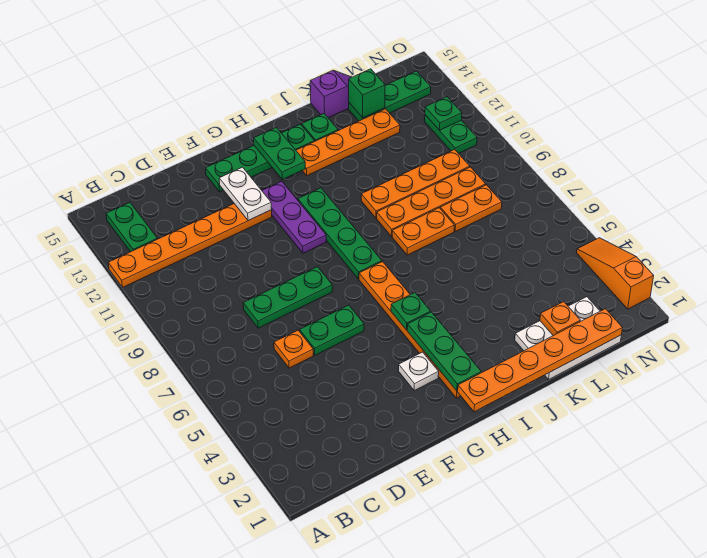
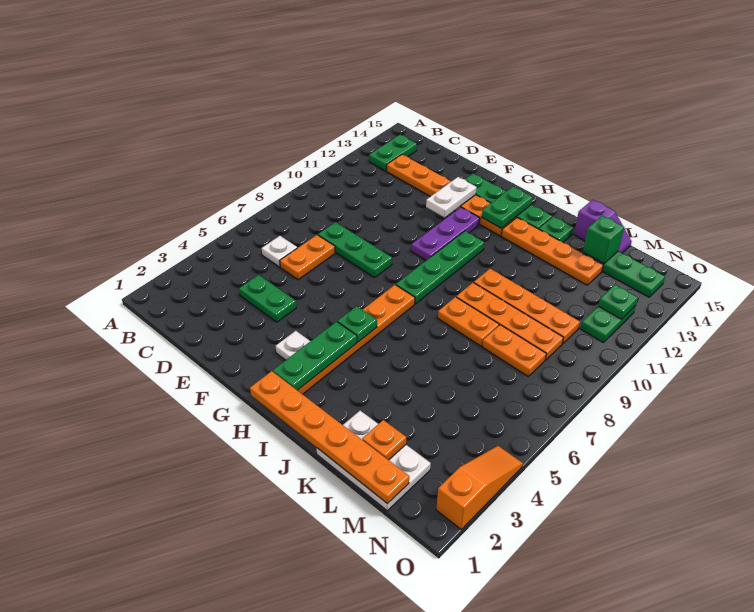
orange 1x6 plate [108,204,272,287] -> orange 1x6 plate moved to [387,154,516,236]
none -> white 1x1 plate [262,236,297,267]
orange 1x1 plate [274,330,313,368] -> orange 1x2 plate [280,235,335,280]
green 1x2 plate [300,305,364,355] -> green 1x2 plate moved to [239,275,296,322]

